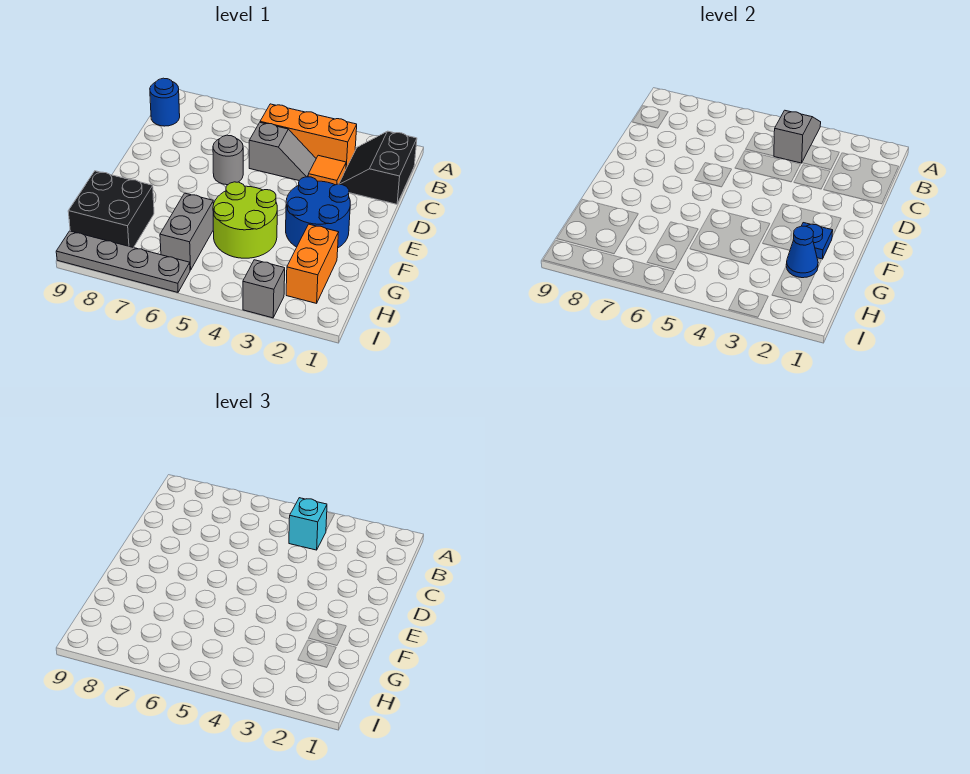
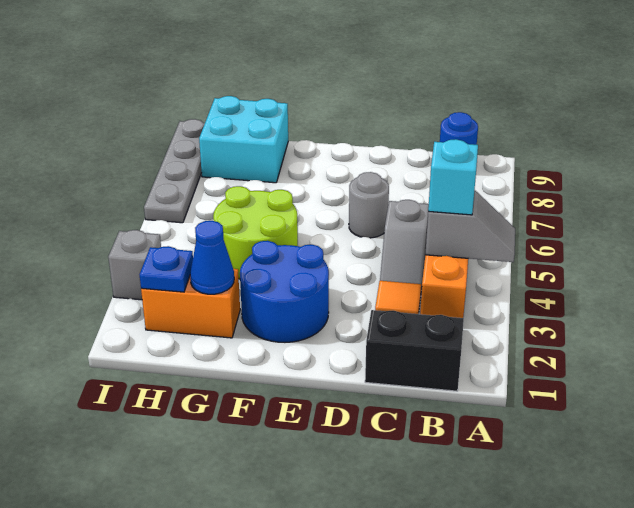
blue 1x1 plate [802,223,833,259] -> blue 1x1 plate moved to [139,246,193,292]
grey 1x2 brick [160,193,214,270] -> none
black 2x2 brick [68,171,154,248] -> cyan 2x2 brick [199,96,288,183]

